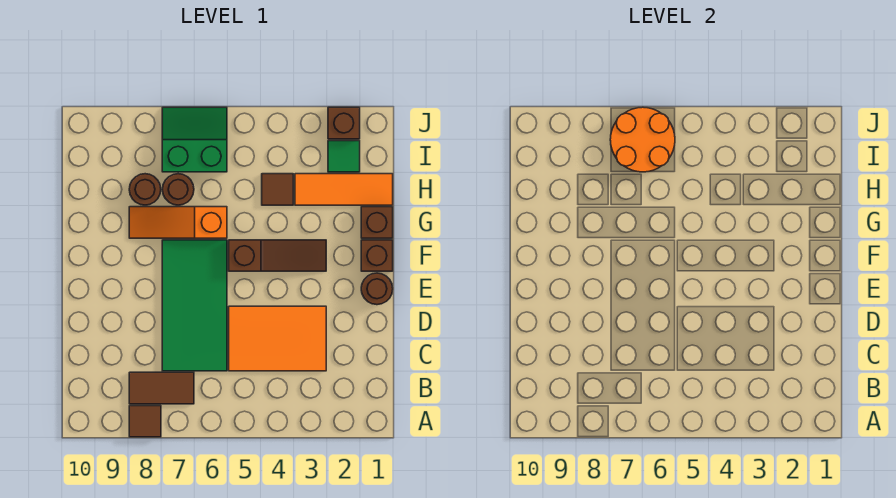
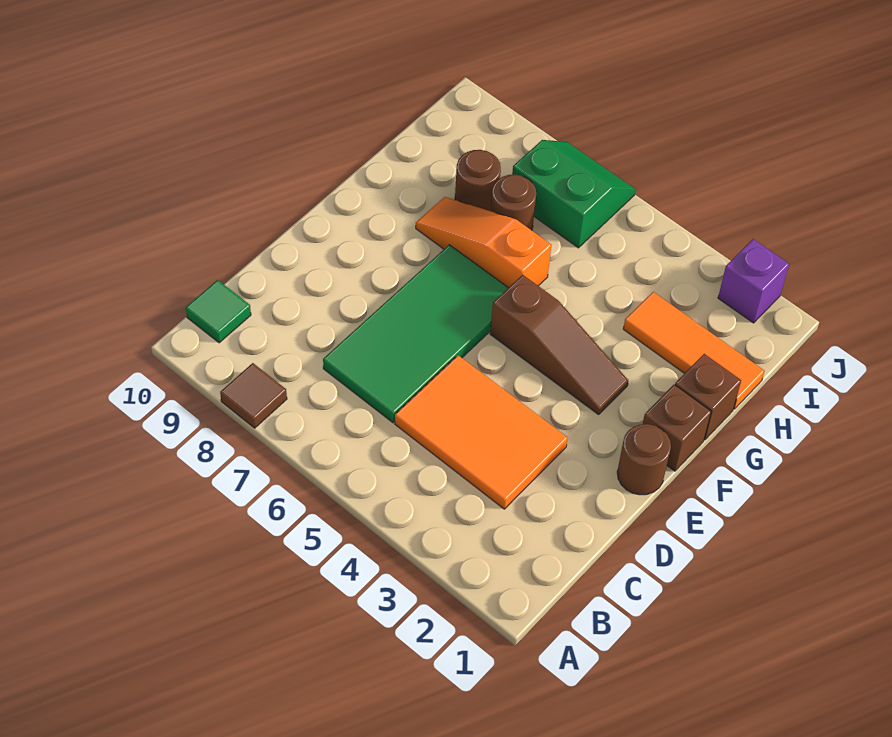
brown 1x2 tile [129,372,194,404] -> none
brown 1x1 tile [262,174,293,205] -> none
green 1x1 tile [328,141,360,172] -> green 1x1 tile moved to [186,280,251,343]
orange 2x2 round brick [610,107,675,172] -> none
brown 1x1 brick [328,107,360,139] -> purple 1x1 brick [718,239,789,323]

